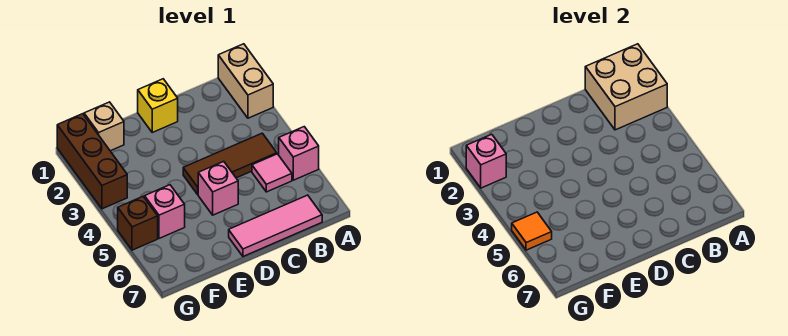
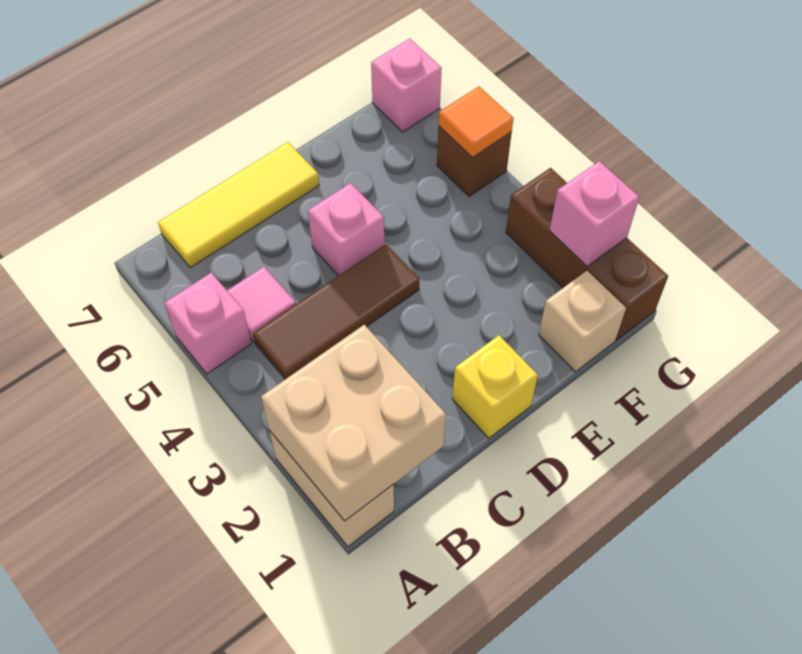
pink 1x3 tile [229,195,322,257] -> yellow 1x3 tile [158,142,319,268]
pink 1x1 brick [145,185,185,238] -> pink 1x1 brick moved to [371,39,442,132]

